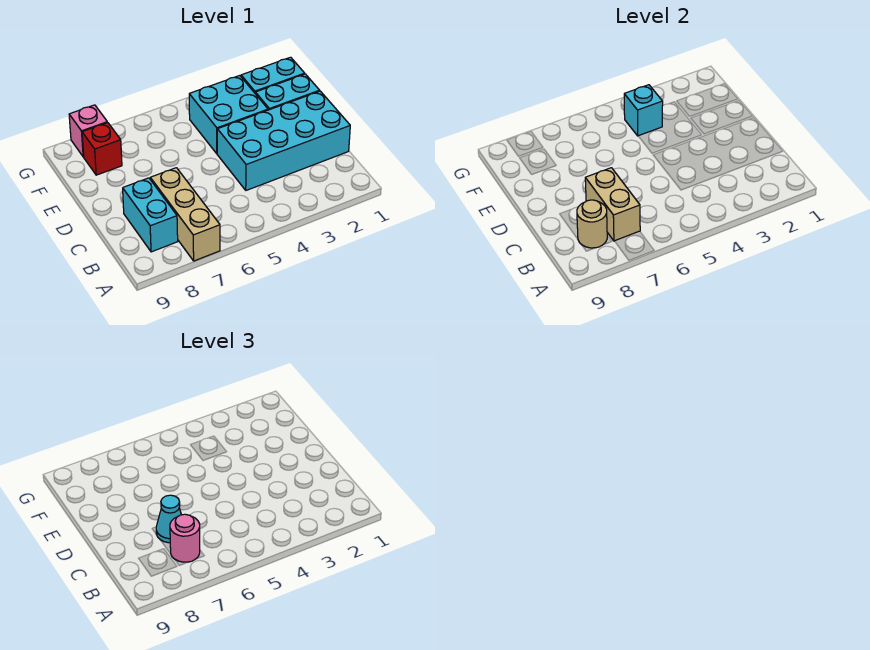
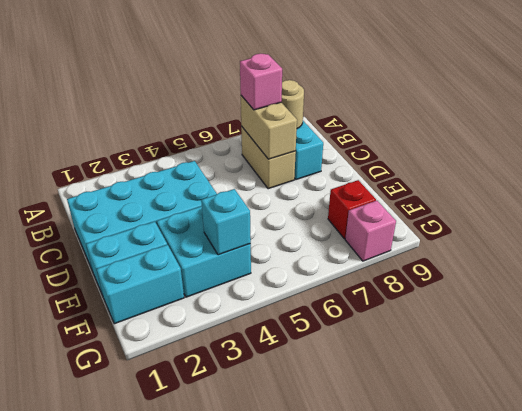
tan 1x3 brick [150,168,220,261] -> tan 1x2 brick [241,126,296,189]
pink 1x1 round brick [170,514,200,562] -> pink 1x1 brick [240,54,282,110]
cyan 1x1 cone [156,495,181,543] -> none

